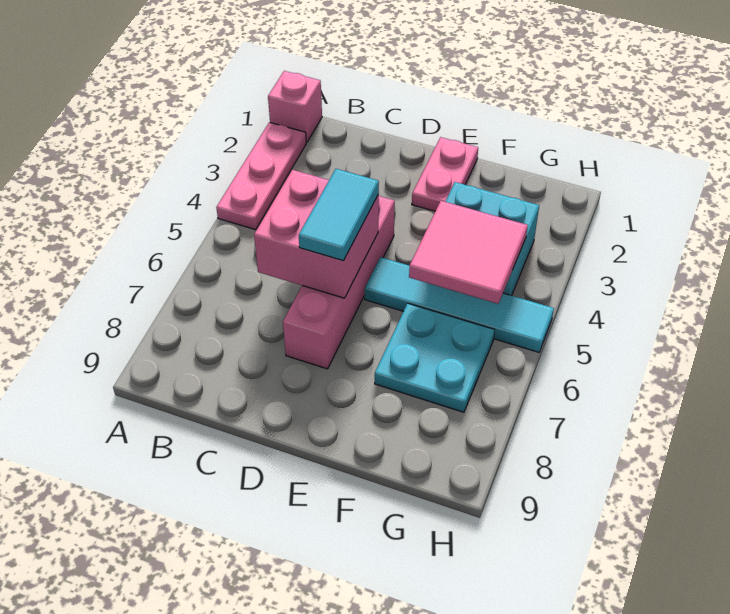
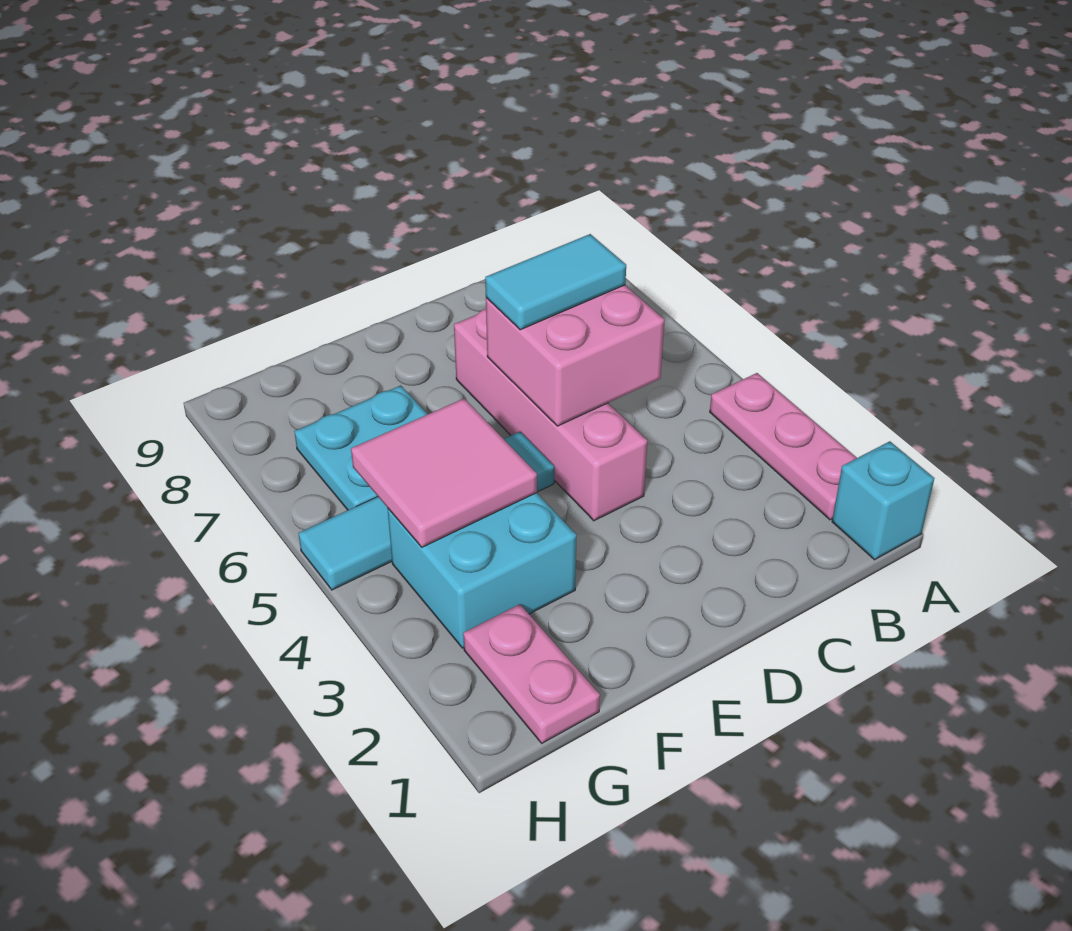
pink 1x1 brick [268,71,322,142] -> cyan 1x1 brick [832,441,934,560]
cyan 1x2 tile [299,169,379,261] -> cyan 1x2 tile turned to [485,234,626,330]
pink 1x2 plate [412,137,478,211] -> pink 1x2 plate moved to [463,604,600,743]

